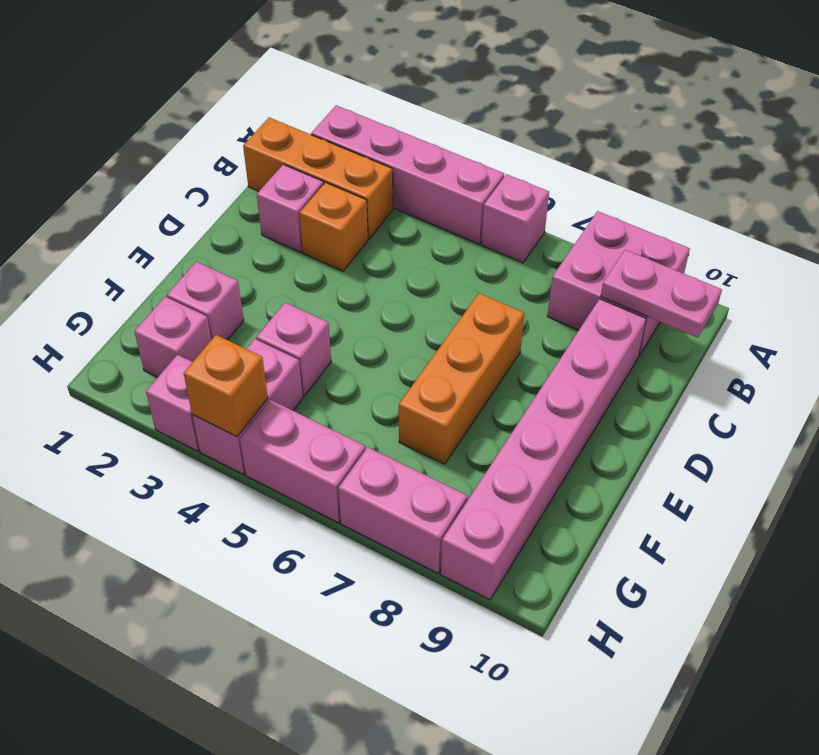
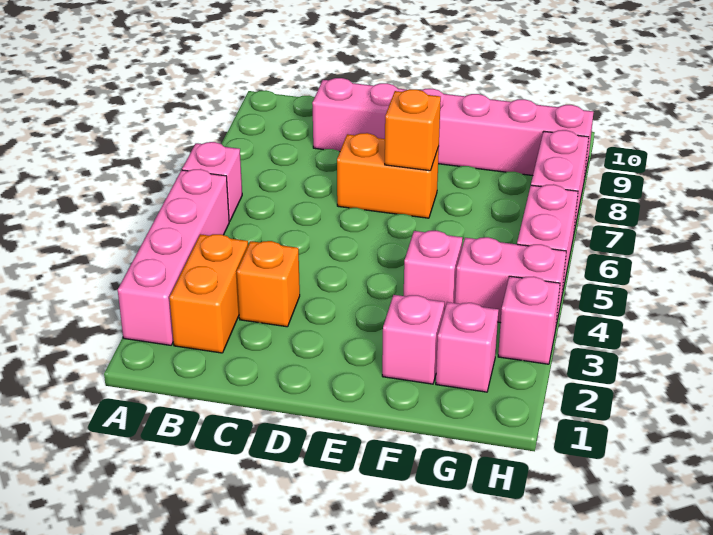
pink 2x2 brick [548,211,690,356] -> none
orange 1x3 brick [243,117,393,239] -> orange 1x2 brick [169,234,248,353]
pink 1x2 plate [601,250,722,338] -> none
pink 1x1 brick [257,165,324,252] -> none
orange 1x3 brick [399,293,524,464] -> orange 1x2 brick [337,133,439,218]
orange 1x1 brick [184,335,268,437] -> orange 1x1 brick moved to [385,89,441,171]

